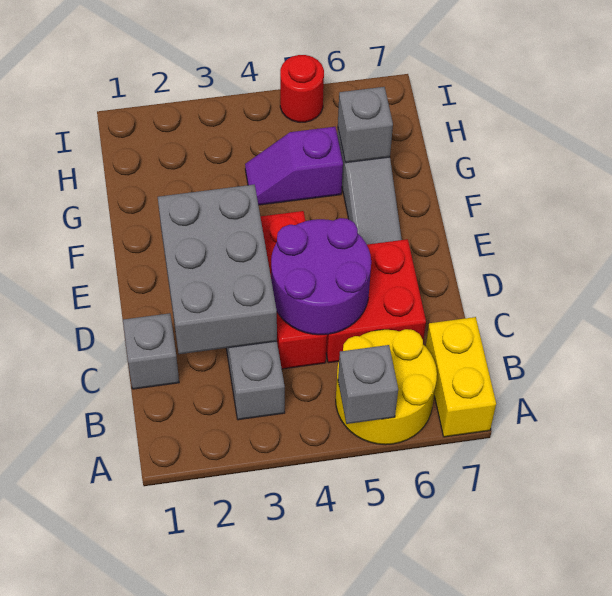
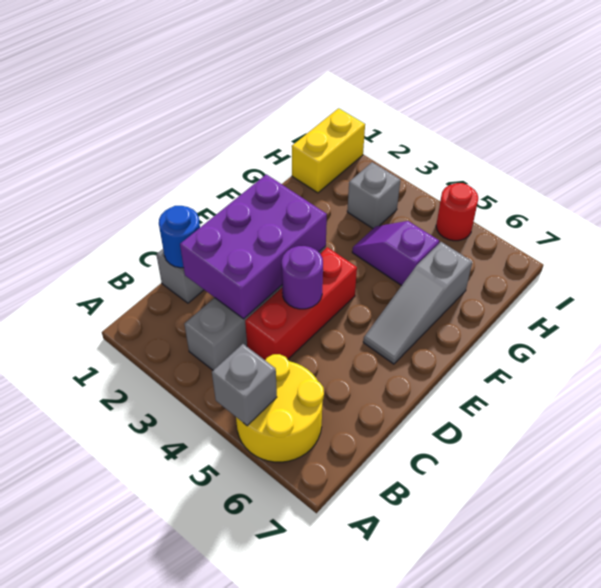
yellow 1x2 brick [426,317,496,437] -> yellow 1x2 brick moved to [292,108,365,193]
none -> blue 1x1 round brick [159,206,200,268]
grey 2x3 brick [158,185,277,354] -> purple 2x3 brick [180,174,327,319]
purple 2x2 round brick [271,218,371,335] -> purple 1x1 round brick [282,246,323,309]
red 2x2 brick [326,239,426,363] -> none
grey 1x1 brick [338,87,393,163] -> grey 1x1 brick moved to [347,162,400,228]

